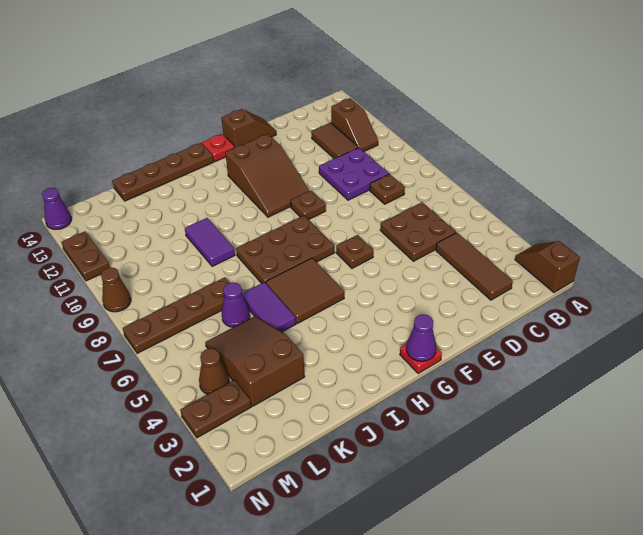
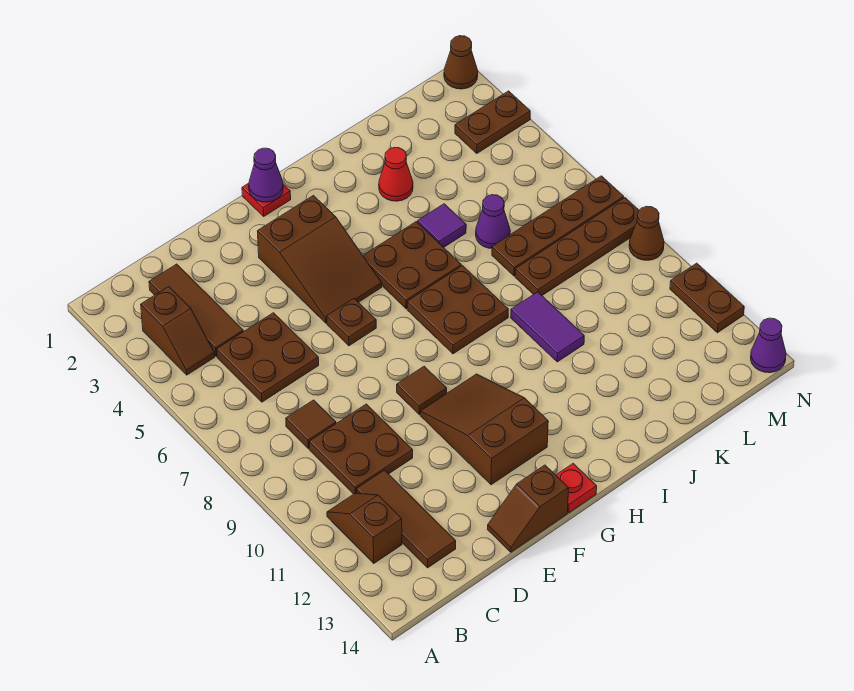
brown 1x2 slope [515,241,580,292] -> brown 1x2 slope moved to [141,287,215,375]
brown 1x1 plate [370,174,405,204] -> brown 1x1 tile [286,400,336,449]
purple 2x2 plate [319,148,389,200] -> brown 2x2 plate [309,404,413,494]
brown 1x2 tile [311,123,358,159] -> brown 1x3 tile [356,470,456,568]
brown 1x1 plate [290,190,326,220] -> brown 1x1 tile [397,366,447,414]
brown 2x3 plate [236,216,335,283] -> brown 2x2 plate [407,266,508,354]
brown 2x2 tile [266,258,344,323] -> brown 2x2 plate [363,222,461,309]
brown 1x4 plate [112,143,214,201] -> brown 1x4 plate moved to [515,198,639,295]
none -> red 1x1 cone [379,148,413,201]
purple 1x2 tile [242,282,296,332] -> purple 1x1 tile [418,204,466,247]
brown 2x3 slope [205,316,305,406] -> brown 2x3 slope moved to [258,196,382,323]
brown 1x1 cone [199,349,229,394] -> brown 1x1 cone moved to [444,36,478,89]

